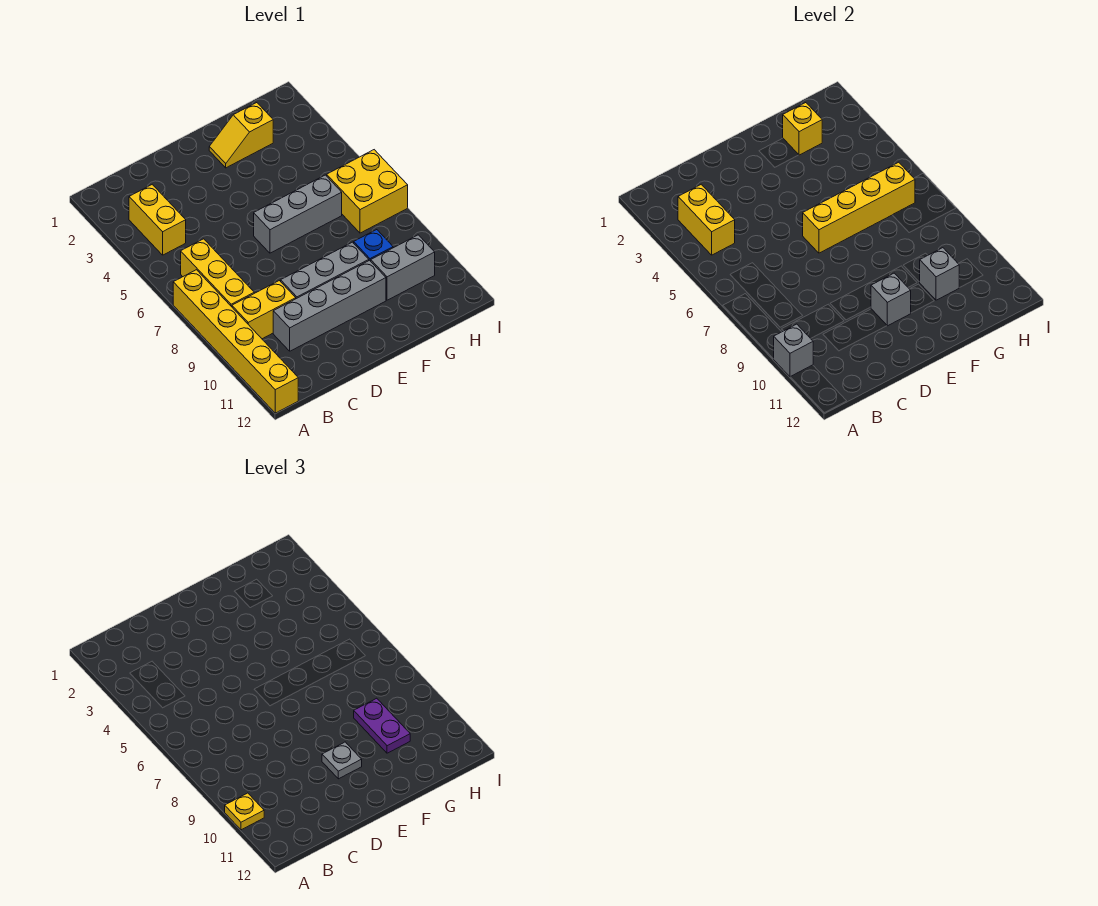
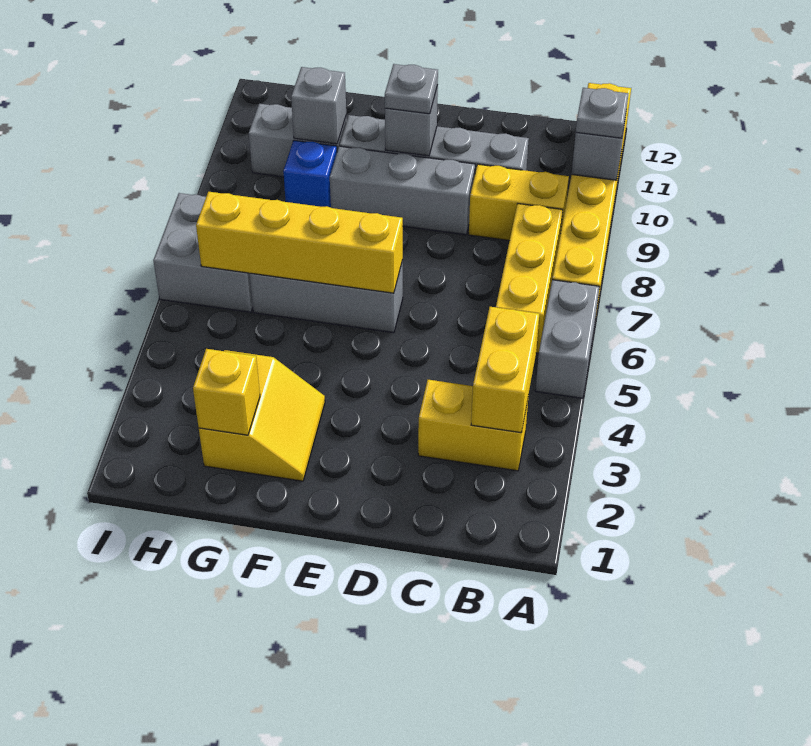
none -> grey 1x2 brick [535,280,600,398]
yellow 1x1 plate [225,793,264,830] -> grey 1x1 plate [576,88,628,139]
yellow 1x2 brick [129,184,186,255] -> yellow 1x2 brick turned to [418,380,529,471]
yellow 1x2 slope [209,103,273,168] -> yellow 2x2 slope [199,350,325,481]
purple 1x2 plate [354,698,410,753] -> none
yellow 2x2 brick [327,150,408,233] -> grey 2x2 brick [153,193,253,312]

